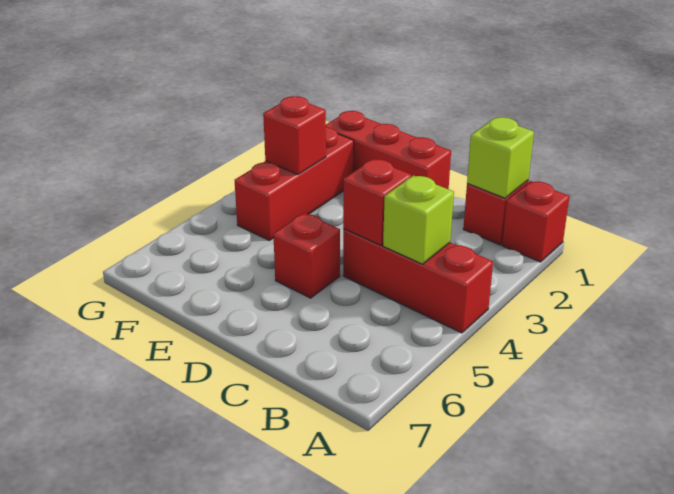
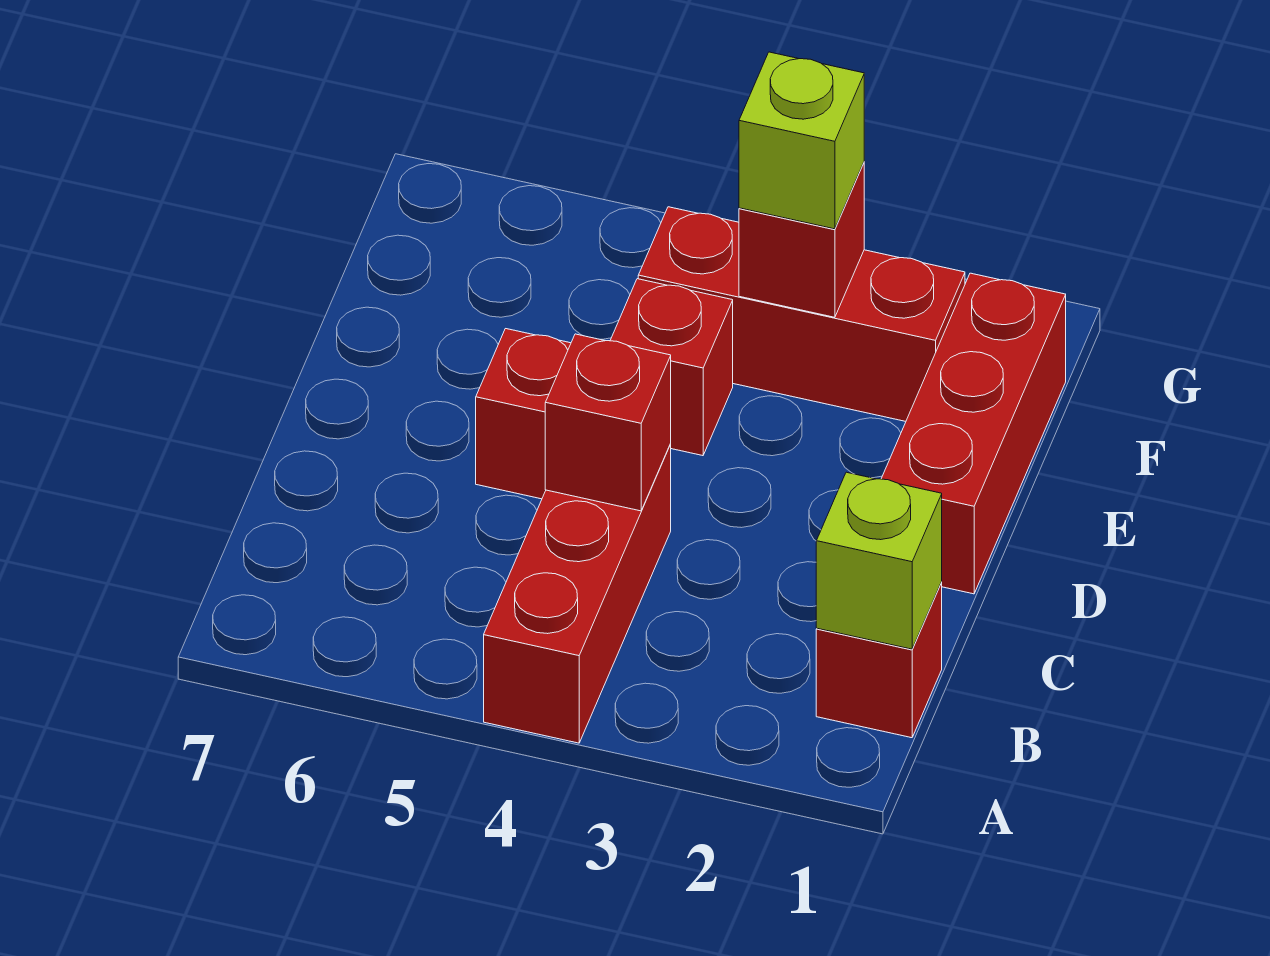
red 1x1 brick [502,181,570,262] -> red 1x1 brick moved to [610,279,733,456]
lime 1x1 brick [383,175,454,264] -> lime 1x1 brick moved to [739,52,864,229]

